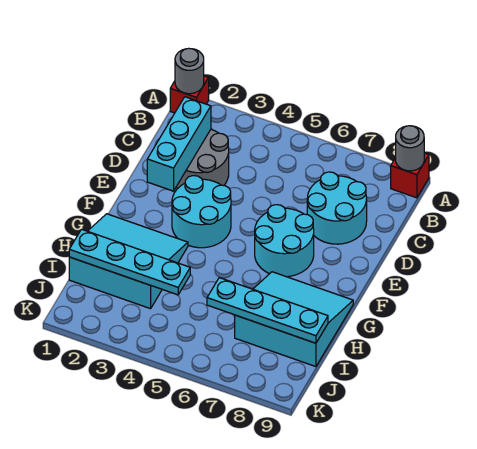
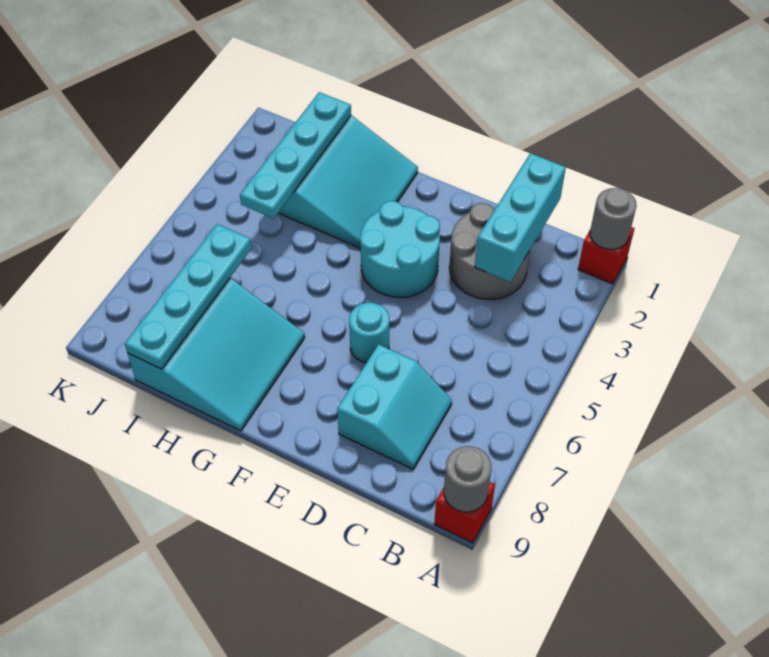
cyan 1x3 brick [147,97,211,191] -> cyan 1x3 brick turned to [475,153,566,282]
cyan 2x2 round brick [307,172,367,244] -> cyan 2x2 slope [337,344,452,469]
cyan 2x2 round brick [255,205,314,277] -> cyan 1x1 round brick [349,303,389,363]

